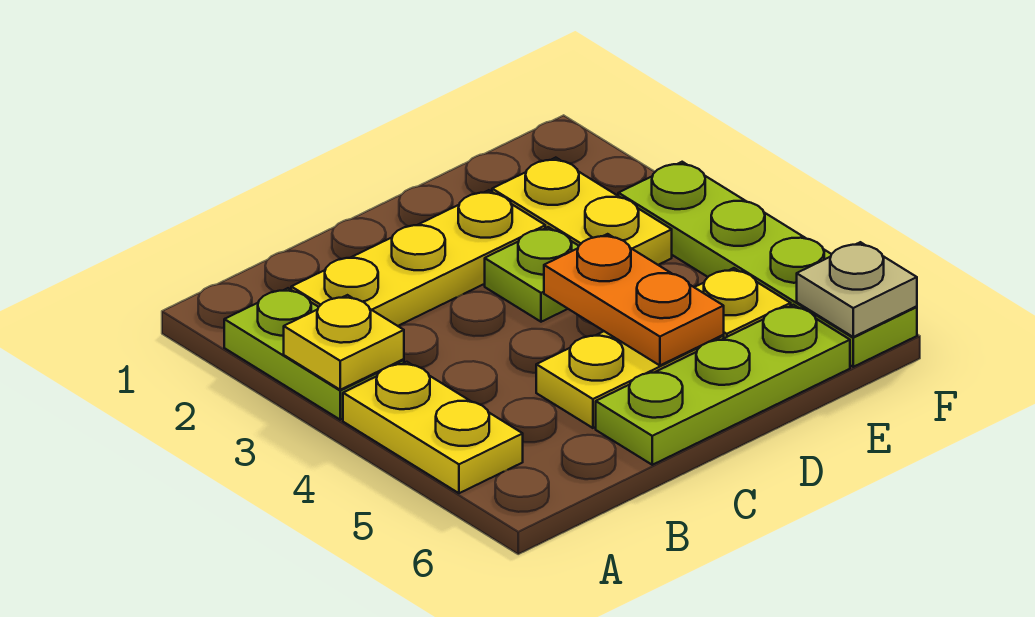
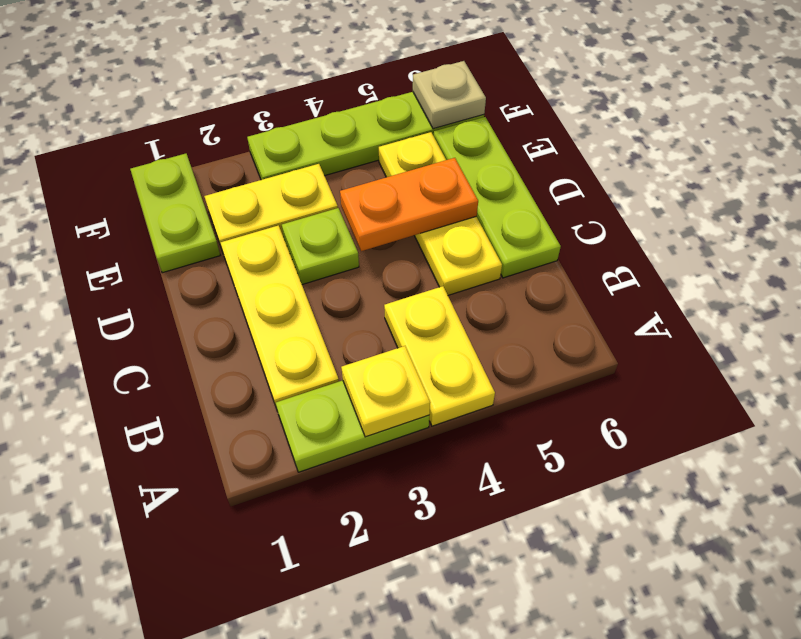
yellow 1x2 plate [343,362,523,493] -> yellow 1x2 plate turned to [384,286,495,426]
none -> lime 1x2 plate [130,154,220,273]

